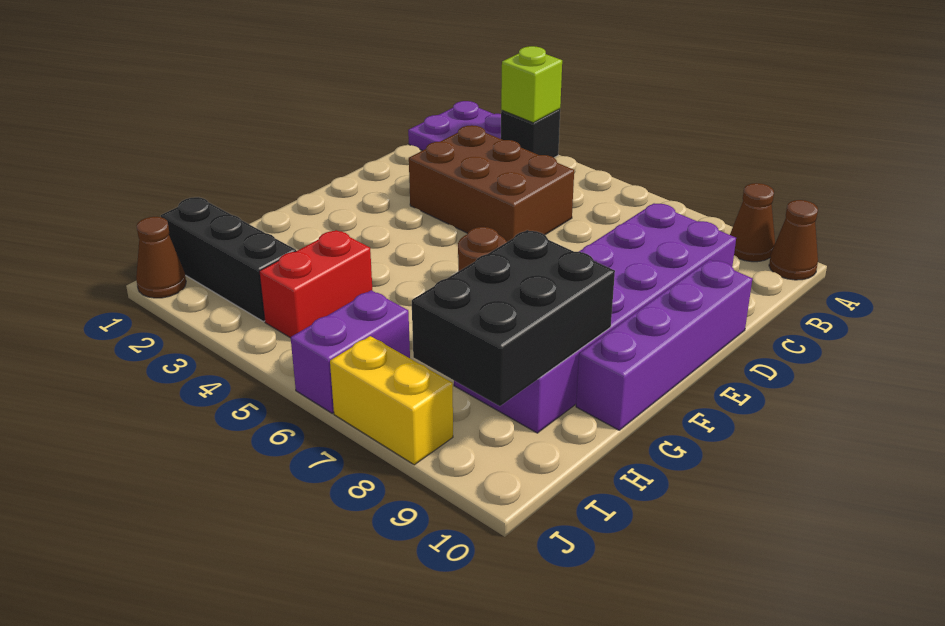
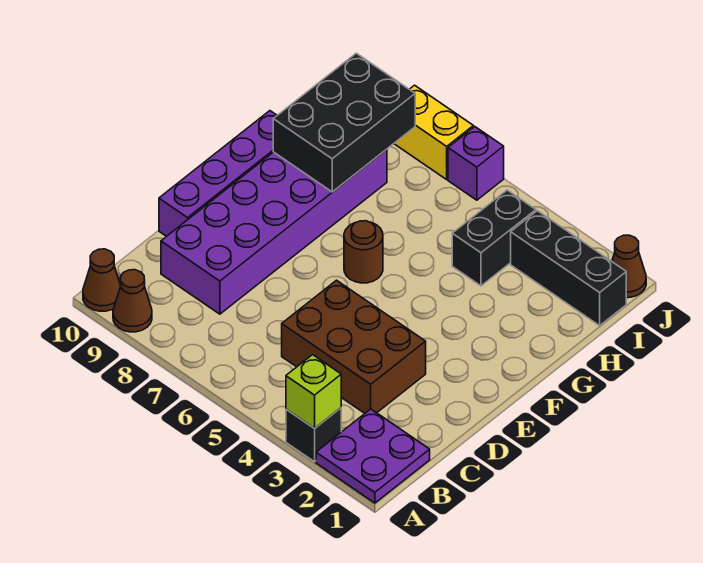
red 1x2 brick [259,230,373,338] -> black 1x2 brick [452,190,536,286]
purple 1x2 brick [291,290,410,413] -> purple 1x1 brick [448,127,504,200]

